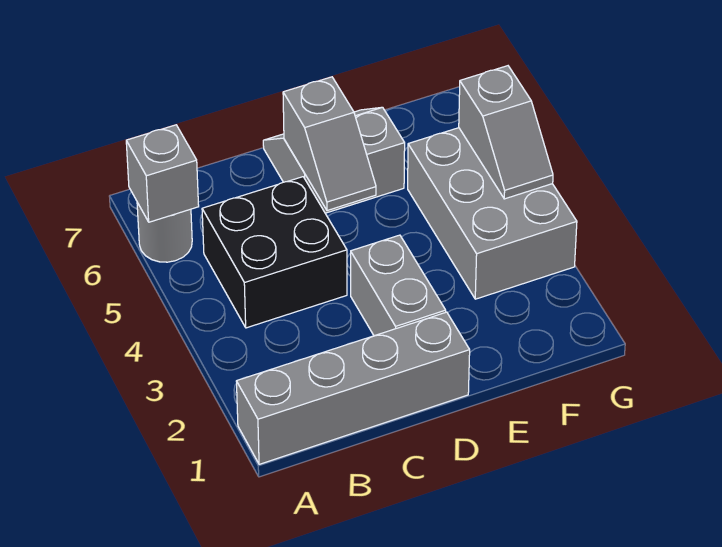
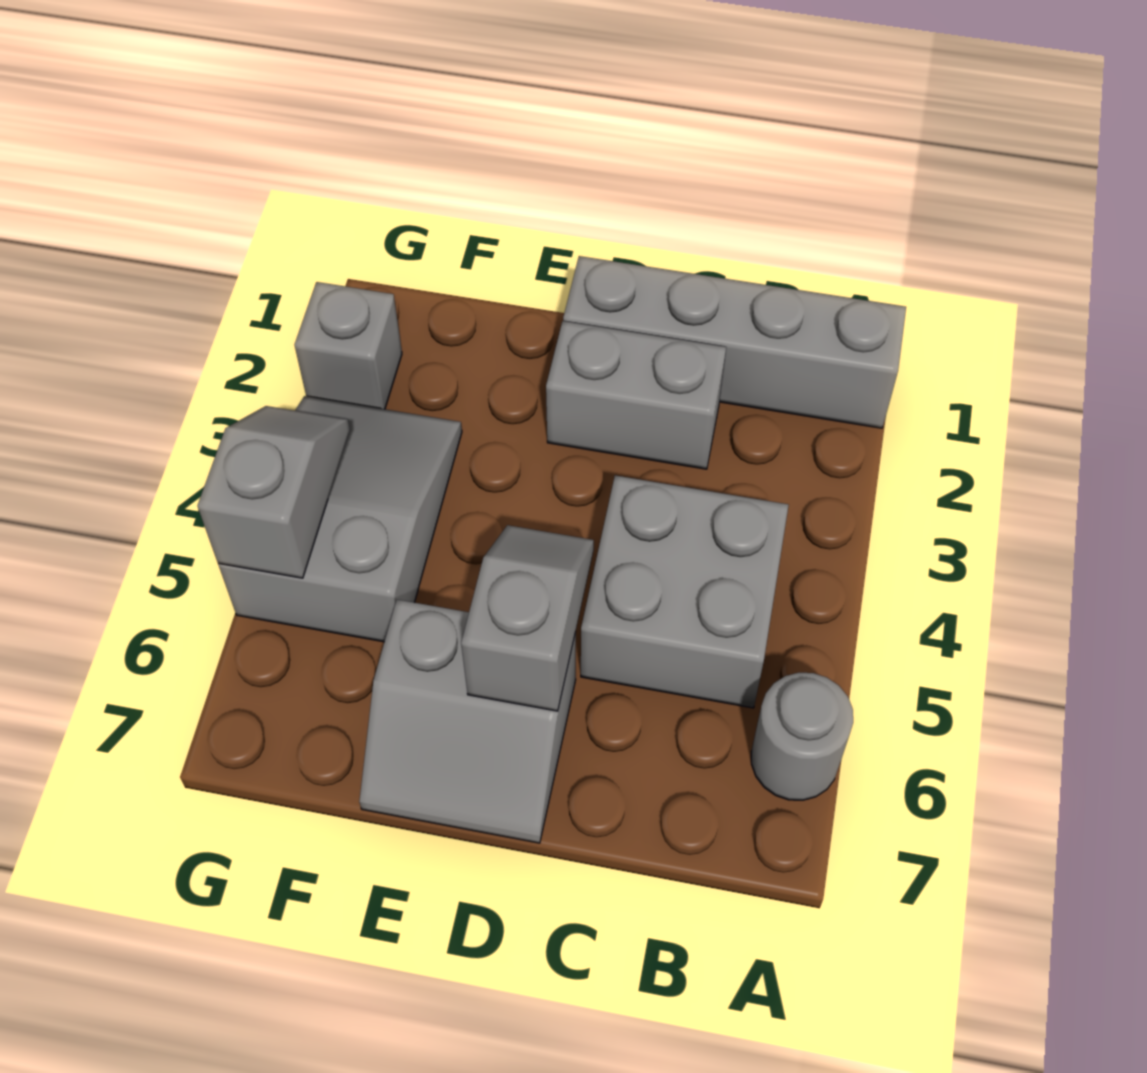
grey 1x1 brick [126,125,199,222] -> grey 1x1 brick moved to [295,282,402,409]
black 2x2 brick [202,177,347,328] -> grey 2x2 brick [581,475,789,708]
grey 1x2 brick [351,235,446,336] -> grey 1x2 brick turned to [546,321,726,469]
grey 2x3 brick [408,128,577,299] -> grey 2x3 slope [218,396,462,642]

